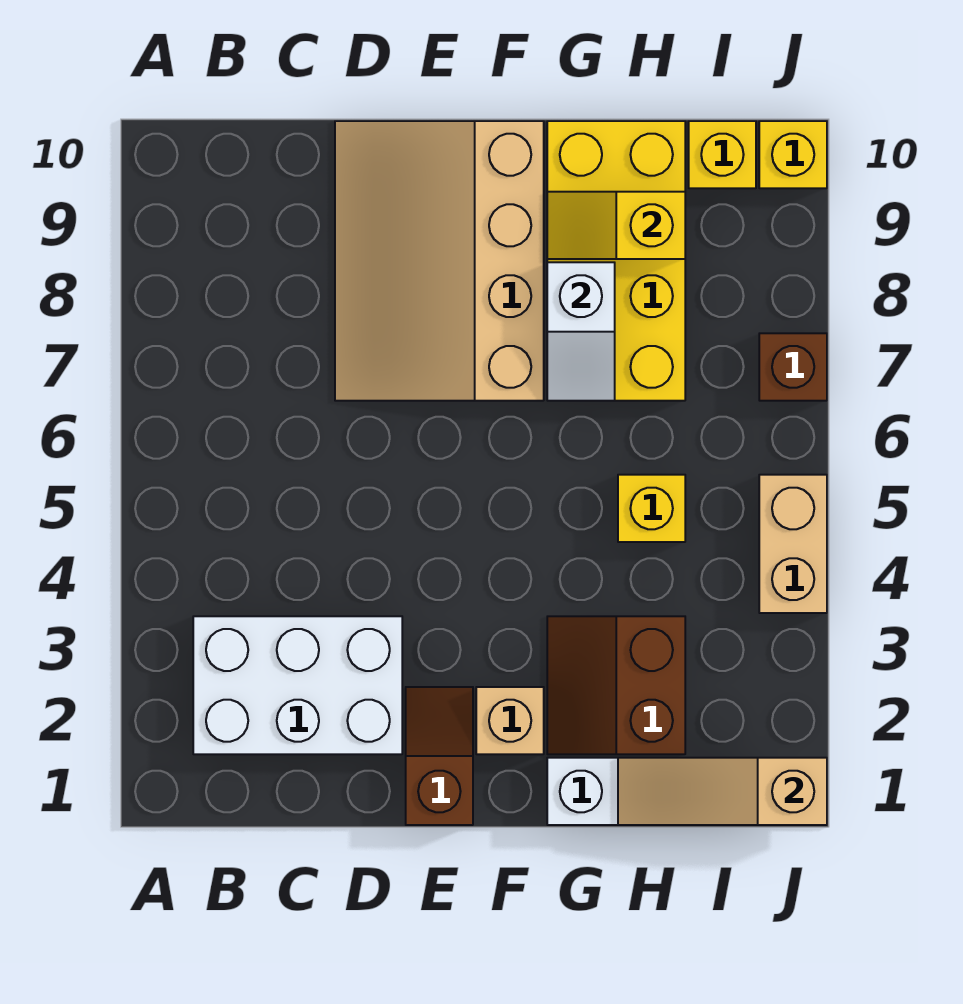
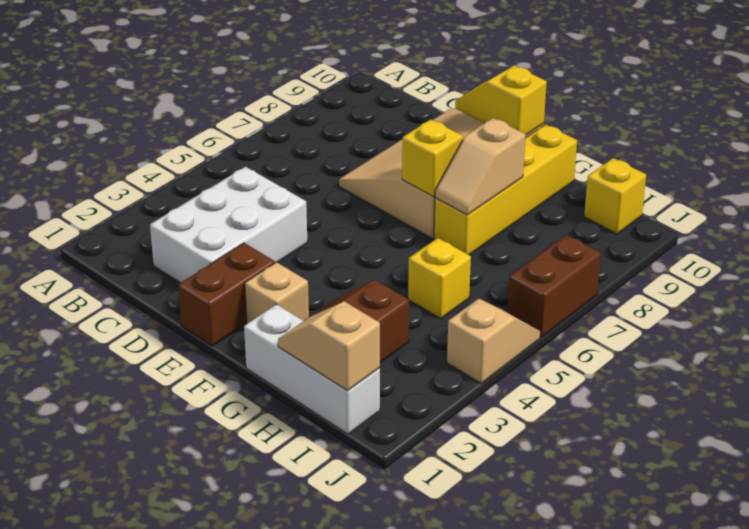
white 2x3 brick [193,616,402,754] -> white 2x3 brick turned to [150,167,307,283]
brown 1x2 slope [406,687,473,825] -> brown 1x2 brick [178,243,275,346]
yellow 2x4 brick [547,121,685,401] -> yellow 1x4 brick [434,125,577,255]
white 1x2 slope [547,262,615,401] -> tan 1x2 slope [435,118,526,215]
yellow 1x2 slope [547,192,685,259] -> yellow 1x2 slope moved to [455,66,547,135]
tan 1x3 slope [618,758,827,825] -> tan 1x2 slope [278,301,380,391]
tan 1x2 brick [759,475,827,613] -> tan 1x2 slope [447,299,540,383]
brown 1x1 brick [759,333,827,401] -> brown 1x2 brick [508,235,601,337]
yellow 1x1 brick [759,121,827,188] -> yellow 1x1 brick moved to [402,119,463,197]

